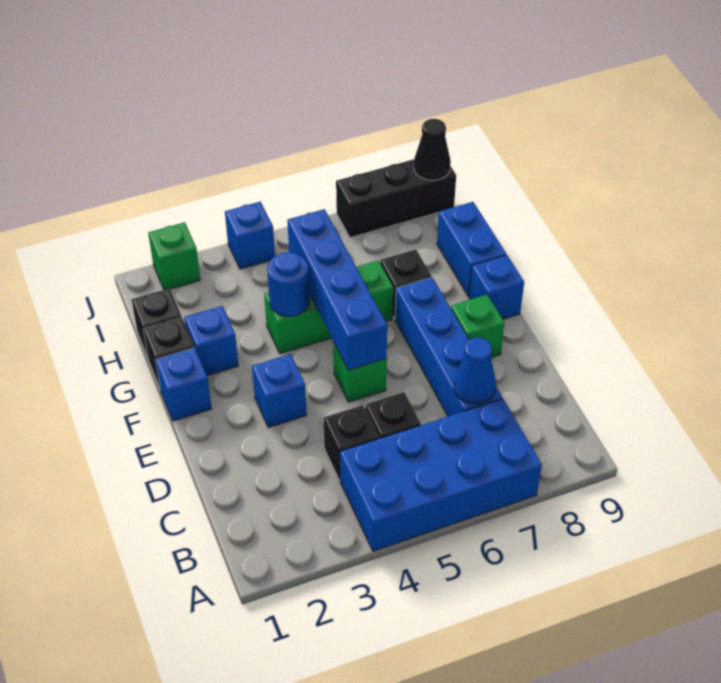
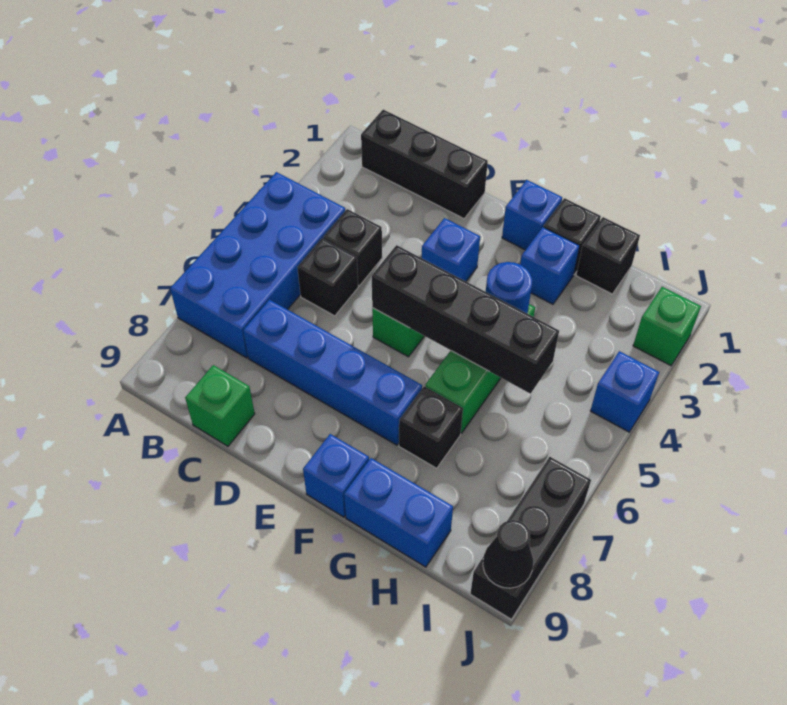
none -> black 1x3 brick [361,110,488,219]
blue 1x1 cone [454,338,496,404] -> none
blue 1x4 brick [287,209,387,370] -> black 1x4 brick [372,245,559,394]
green 1x1 brick [451,295,504,357] -> green 1x1 brick moved to [185,365,255,446]

